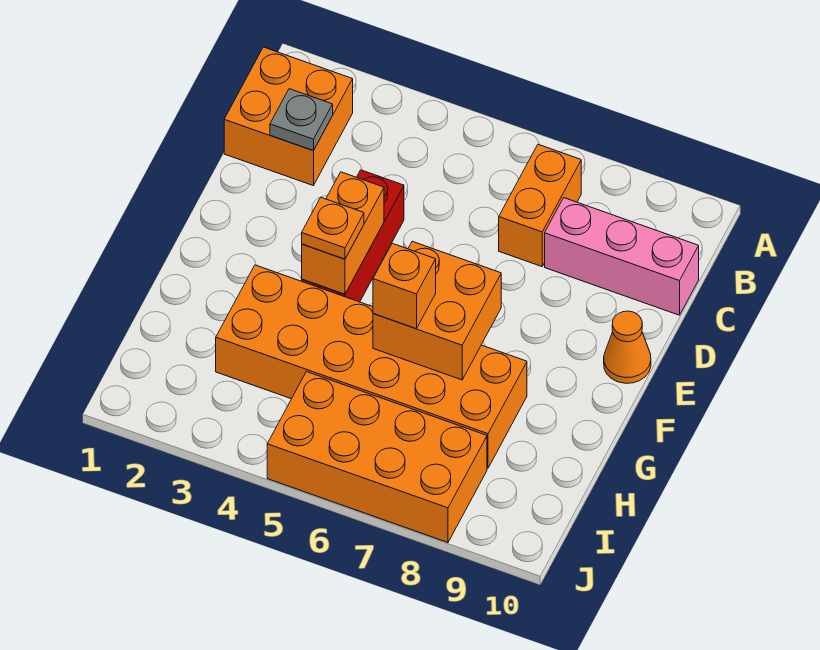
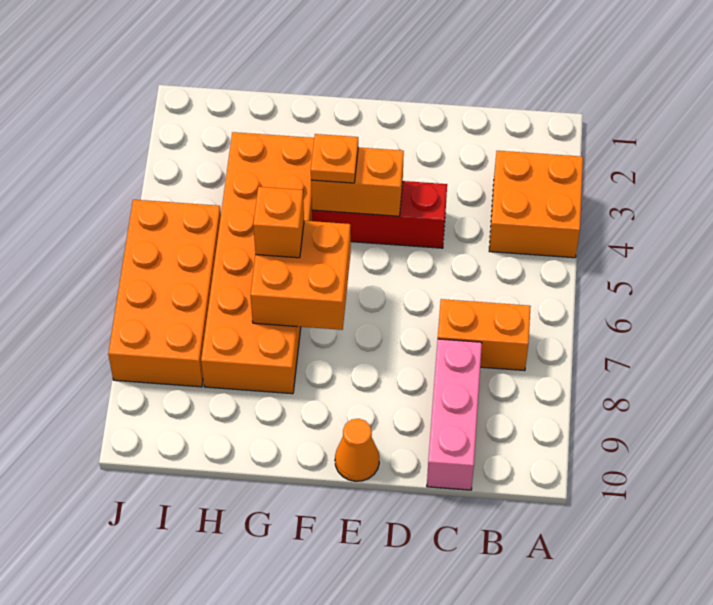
orange 2x2 brick [224,47,353,186] -> orange 2x2 brick moved to [489,151,583,258]
grey 1x1 plate [270,89,333,151] -> none

